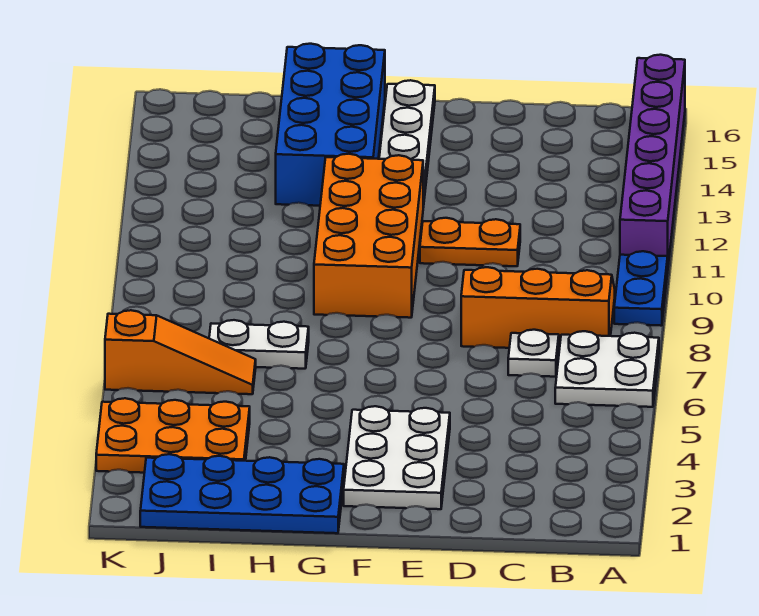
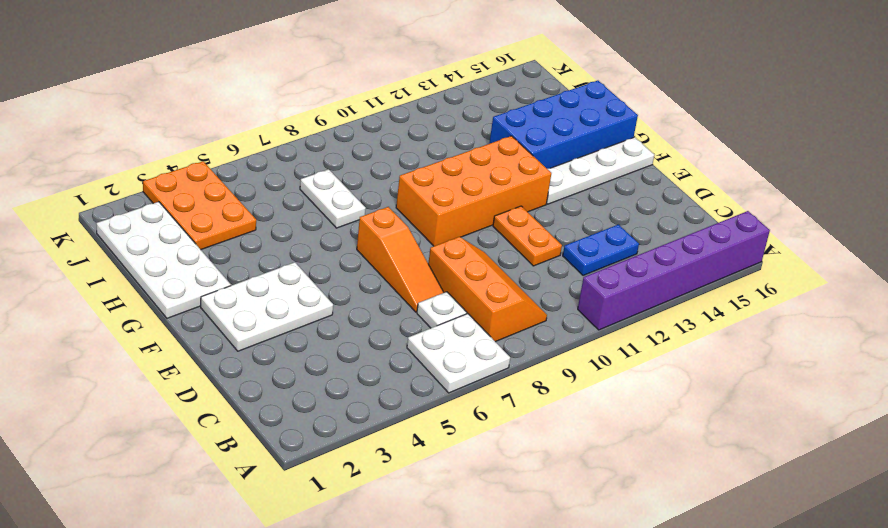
blue 1x2 plate [614,251,668,326] -> blue 1x2 plate moved to [563,225,639,275]
blue 2x4 plate [140,454,344,533] -> white 2x4 plate [96,202,231,318]
orange 1x3 slope [105,310,256,394] -> orange 1x3 slope moved to [357,207,444,312]

